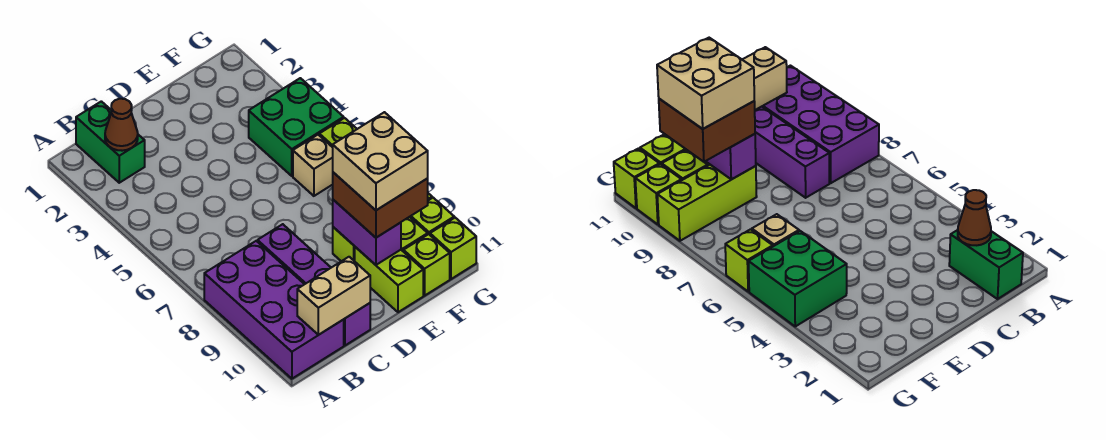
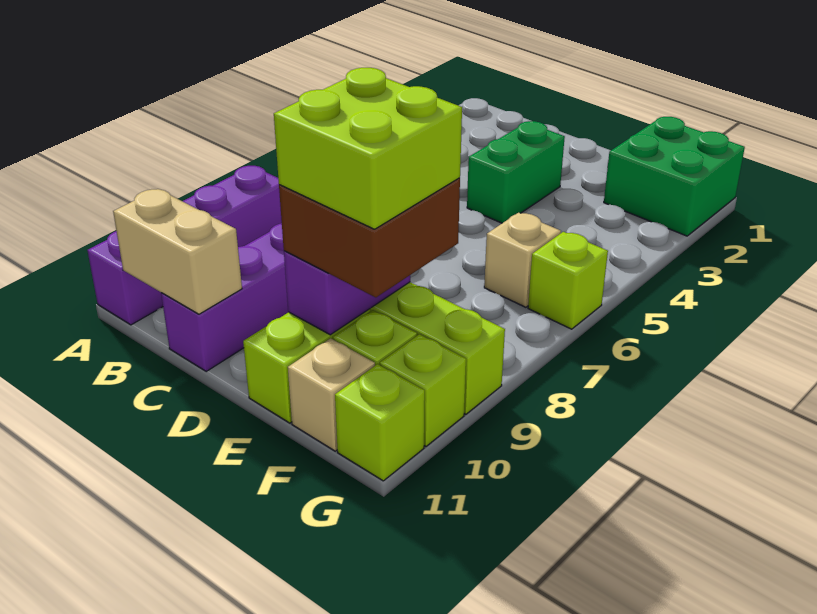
purple 2x4 brick [204,241,344,379] -> purple 1x4 brick [87,166,282,325]
green 1x2 brick [76,101,145,183] -> green 1x2 brick moved to [467,121,565,223]
brown 1x1 cone [105,99,138,151] -> none
tan 2x2 brick [333,112,428,210] -> lime 2x2 brick [274,68,462,229]
green 2x2 brick [249,78,344,176] -> green 2x2 brick moved to [604,117,745,236]
lime 1x1 brick [403,234,450,296] -> tan 1x1 brick [288,338,375,451]

